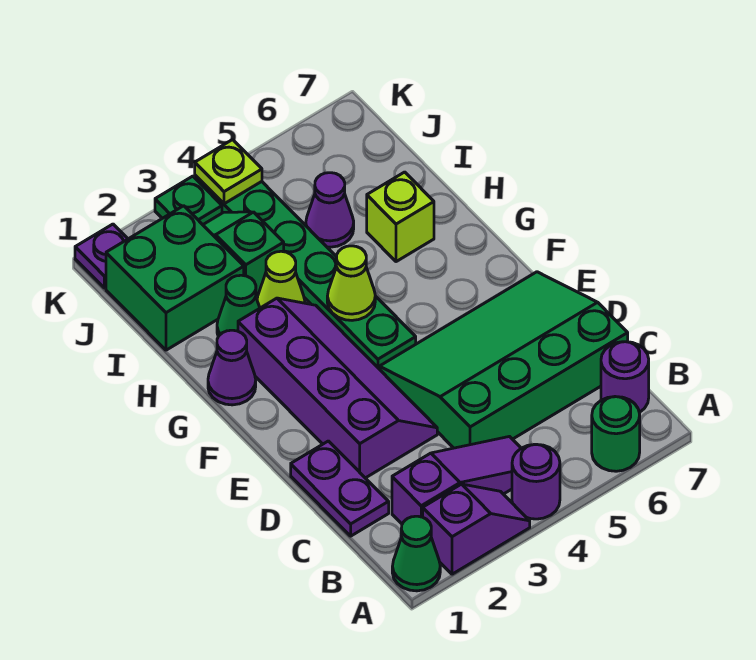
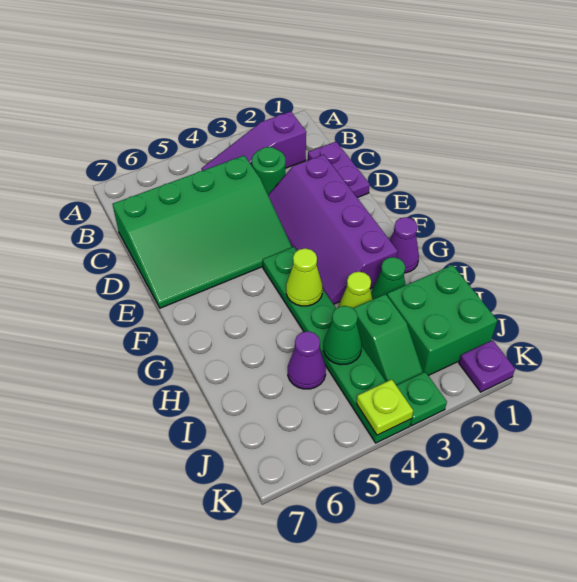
green 1x1 cone [392,516,440,591] -> green 1x1 cone moved to [323,306,362,365]
purple 1x2 slope [423,484,530,574] -> none
purple 1x1 round brick [512,444,560,519] -> none
green 1x1 round brick [592,397,640,471] -> green 1x1 round brick moved to [252,147,286,195]
purple 1x1 round brick [601,342,649,413] -> none
lime 1x1 brick [367,172,434,262] -> none

